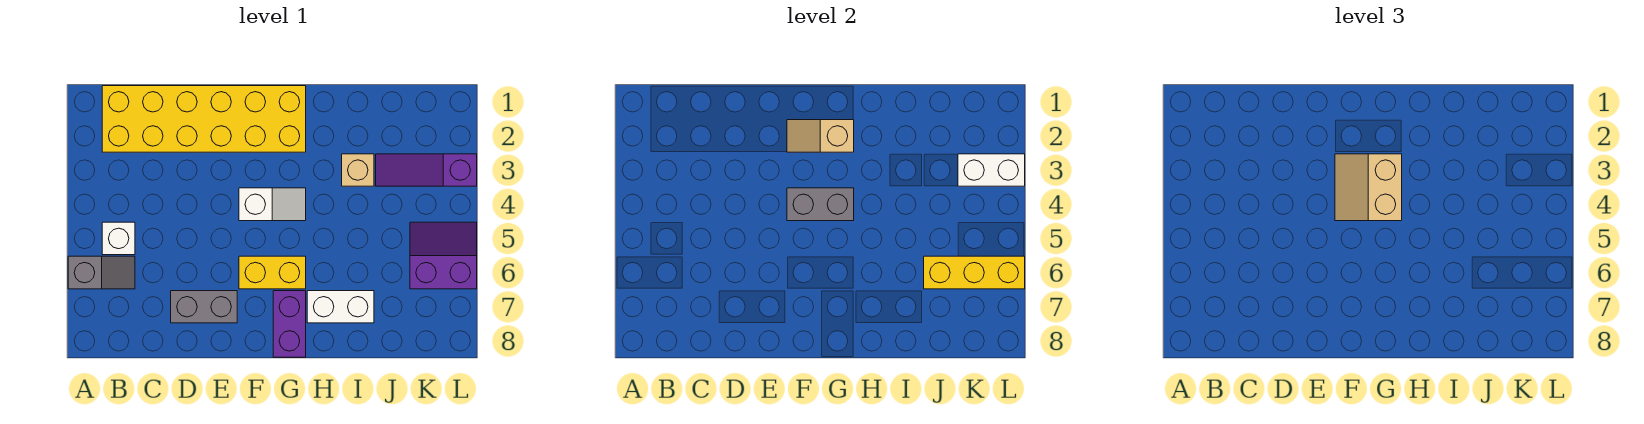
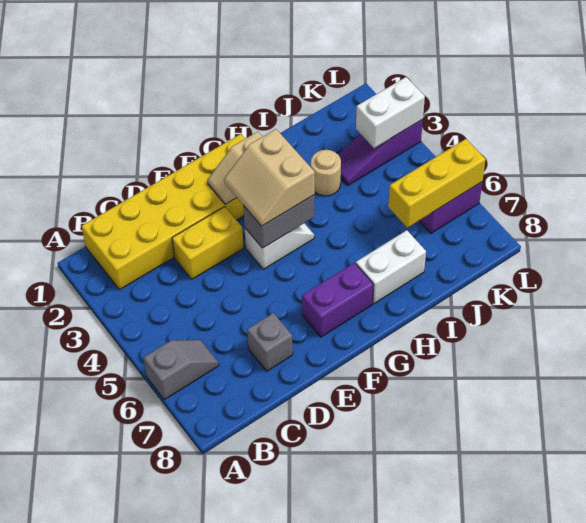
white 1x1 brick [102,222,135,255] -> none
grey 1x2 brick [171,291,237,323] -> grey 1x1 brick [247,313,293,371]
yellow 1x2 brick [239,256,306,289] -> yellow 1x2 brick moved to [172,207,244,279]
purple 1x2 brick [273,291,306,357] -> purple 1x2 brick turned to [302,263,374,337]
tan 1x1 brick [342,154,374,186] -> tan 1x1 round brick [310,150,341,196]

